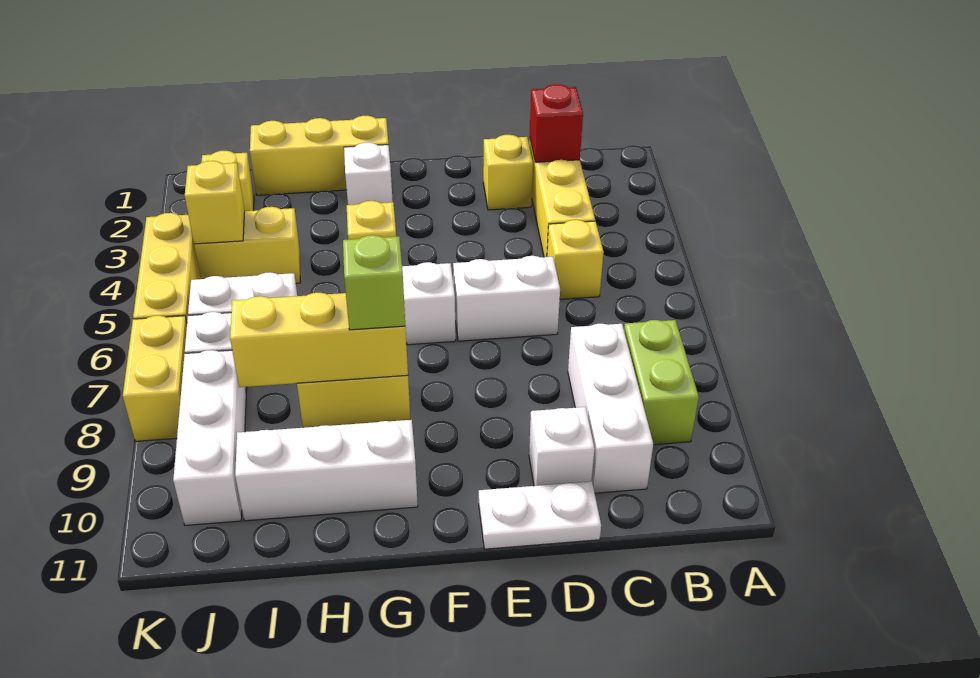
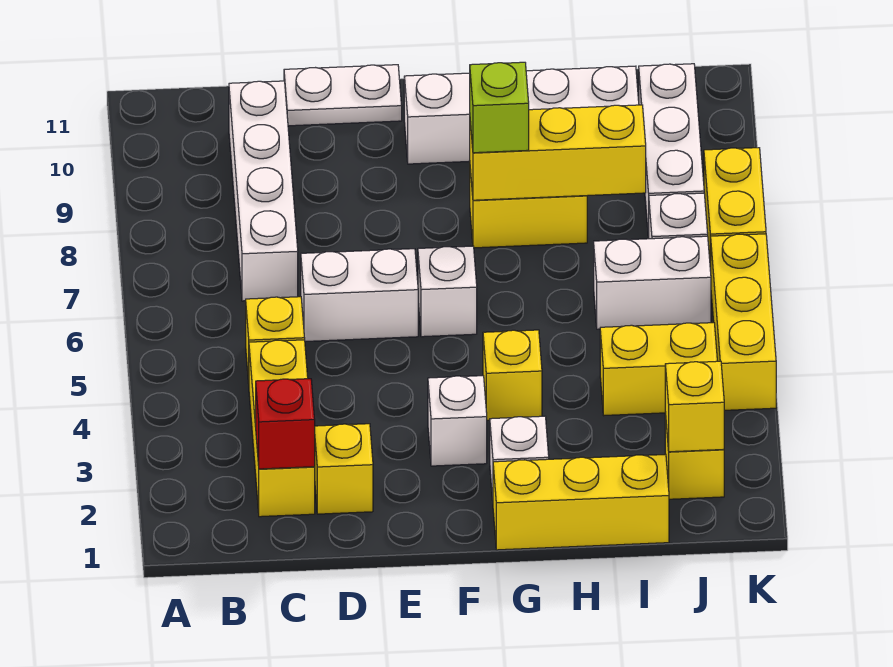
lime 1x2 brick [624,320,699,445] -> none
white 1x3 brick [568,324,653,493] -> white 1x4 brick [229,81,298,301]
white 1x1 brick [529,407,595,486] -> white 1x1 brick moved to [428,376,487,466]
white 1x3 brick [235,420,418,521] -> white 1x4 brick [404,66,639,164]
yellow 1x1 brick [185,161,245,244] -> yellow 1x1 brick moved to [665,361,724,452]

